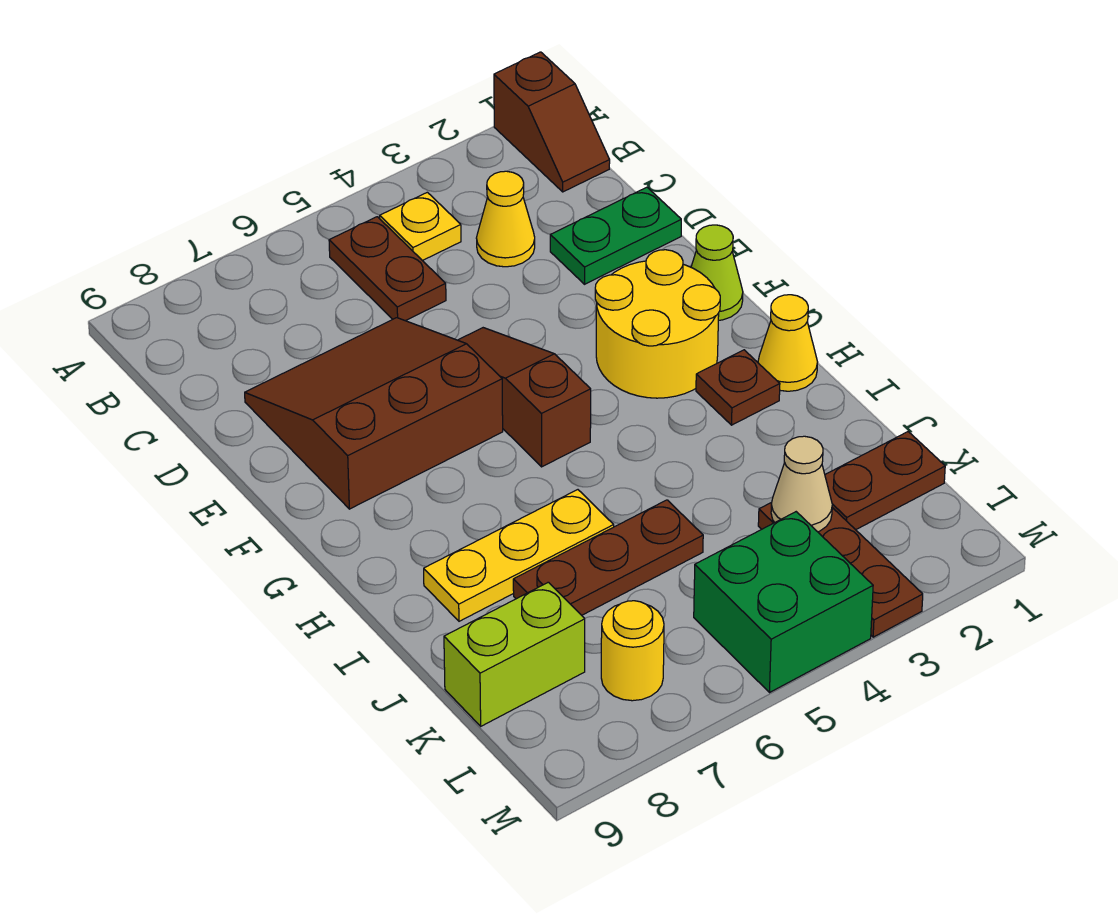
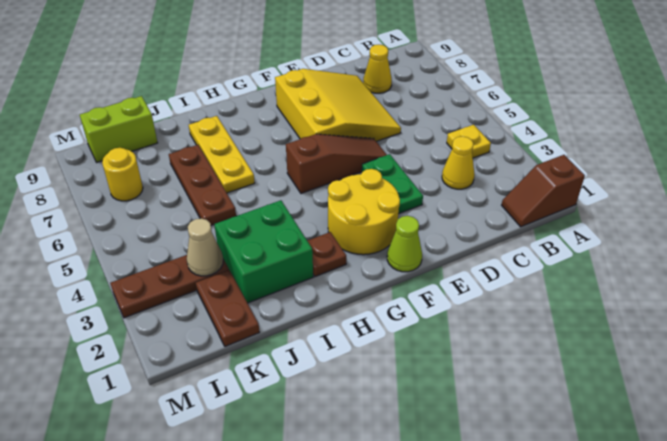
brown 1x2 plate [329,217,446,321] -> none
green 1x2 plate [550,187,681,284] -> green 1x2 plate moved to [362,154,423,214]
brown 3x3 slope [245,318,503,509] -> yellow 3x3 slope [275,69,401,141]
yellow 1x1 cone [758,295,818,391] -> yellow 1x1 cone moved to [363,45,392,93]
lime 1x2 brick [444,582,585,726] -> lime 1x2 brick turned to [80,96,158,162]
green 2x2 brick [694,512,873,692] -> green 2x2 brick moved to [214,200,313,303]

